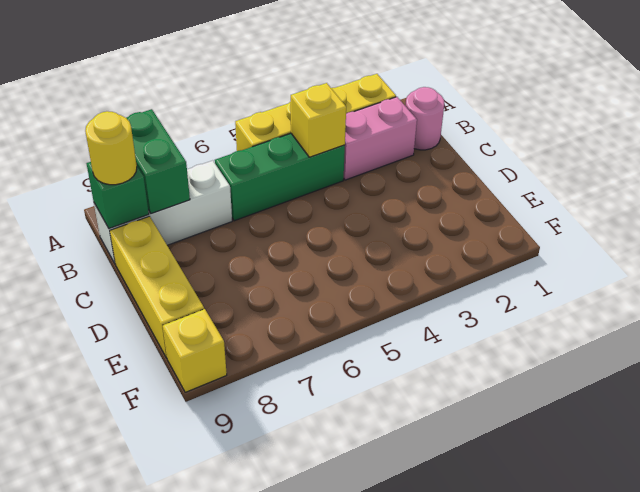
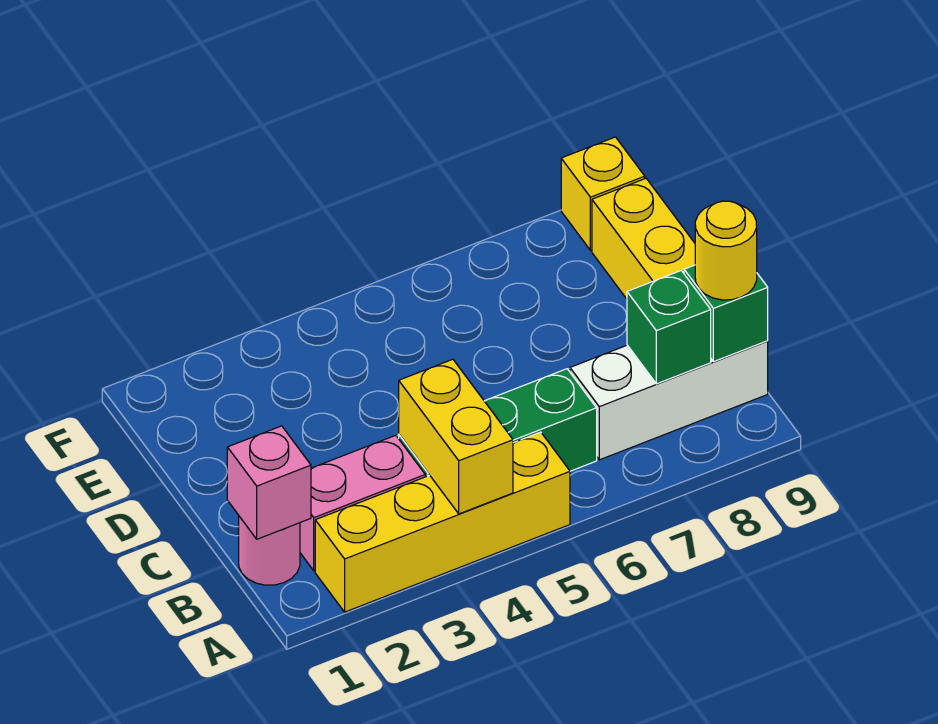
green 1x2 brick [126,109,190,213] -> green 1x1 brick [627,271,711,384]
none -> pink 1x1 brick [227,426,311,539]
yellow 1x1 brick [291,83,346,157] -> yellow 1x2 brick [399,359,513,514]

